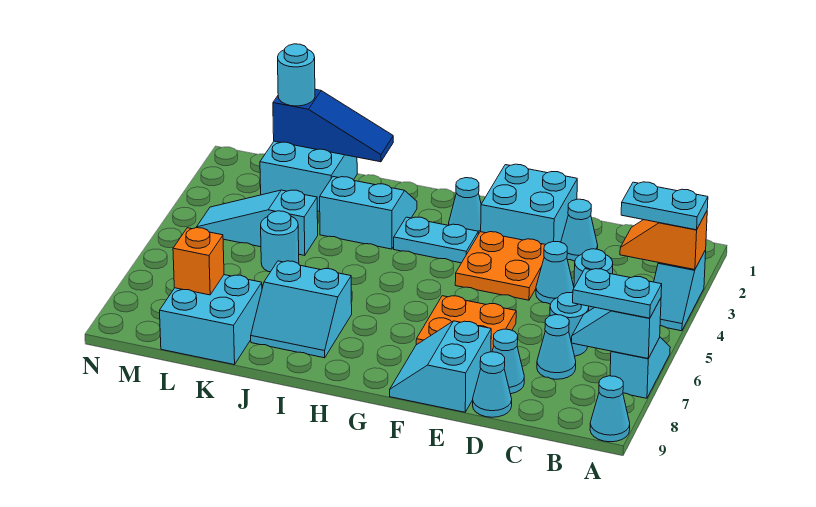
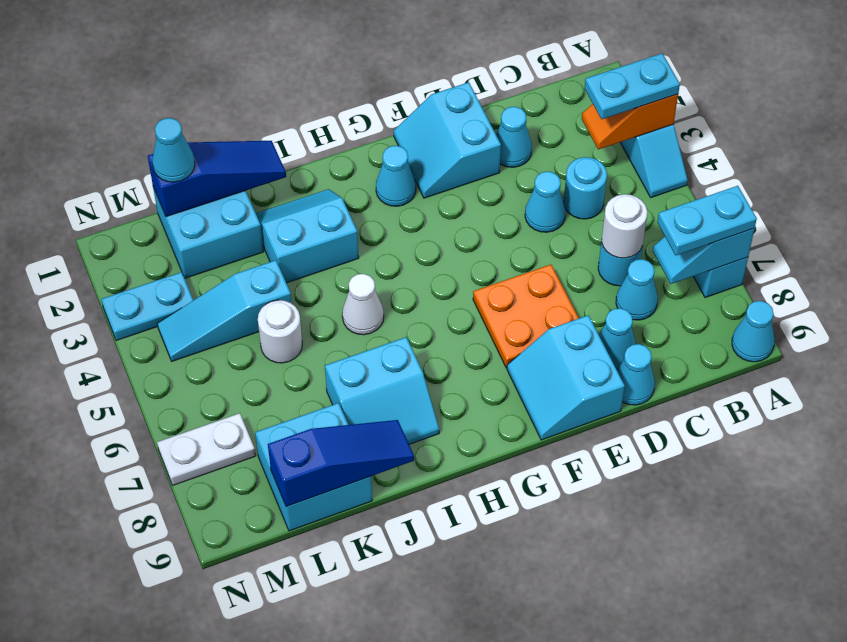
none -> white 1x1 round brick [602,194,647,258]
cyan 2x2 brick [481,164,577,244] -> cyan 2x2 slope [394,82,501,198]
orange 2x2 plate [455,232,546,300] -> none
cyan 1x2 plate [394,217,478,263] -> cyan 1x2 plate moved to [101,272,193,341]
none -> white 1x1 cone [342,274,384,335]
none -> blue 1x3 slope [268,420,414,507]
cyan 1x1 round brick [261,211,299,272] -> white 1x1 round brick [258,300,302,363]
cyan 1x1 round brick [278,44,315,106] -> cyan 1x1 cone [152,118,195,182]
orange 1x1 brick [173,228,224,295] -> none
none -> white 1x2 plate [157,413,256,485]

